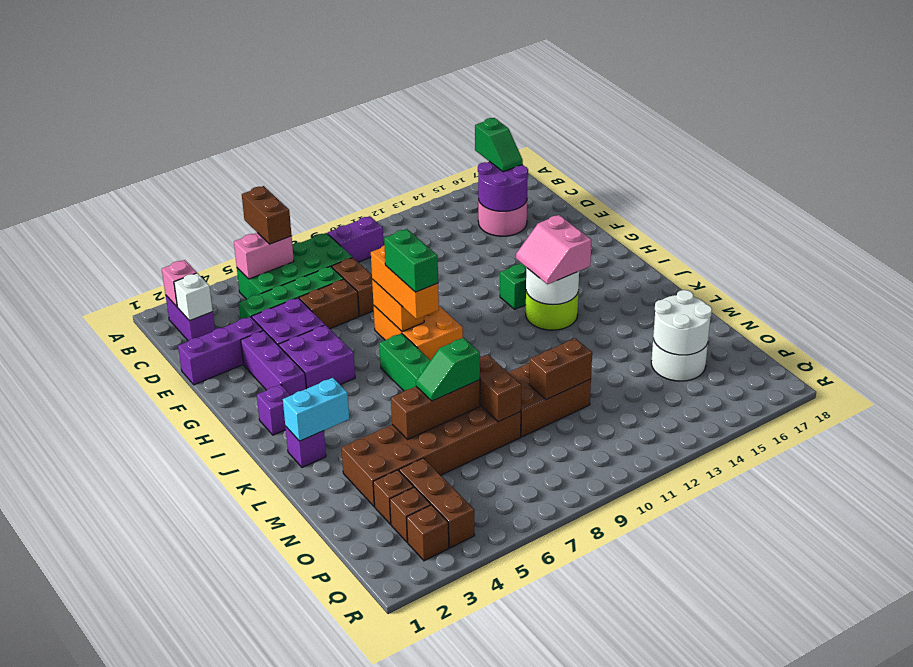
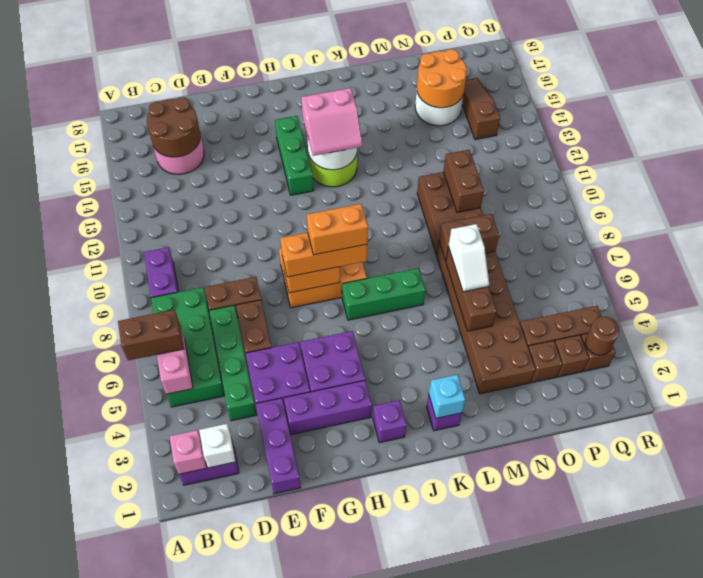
green 1x2 slope [475,118,523,172] -> none
purple 2x2 round brick [478,161,528,211] -> brown 2x2 round brick [147,98,200,157]
green 1x2 brick [384,229,438,292] -> orange 1x2 brick [307,204,368,255]
cyan 1x2 brick [283,378,349,441] -> cyan 1x1 brick [429,375,465,418]
green 1x2 slope [416,338,480,401] -> white 1x2 slope [448,224,489,292]
white 2x2 round brick [653,290,712,355] -> orange 2x2 round brick [417,49,467,108]
none -> brown 1x3 slope [462,78,500,140]
none -> brown 1x1 round brick [585,317,619,355]

